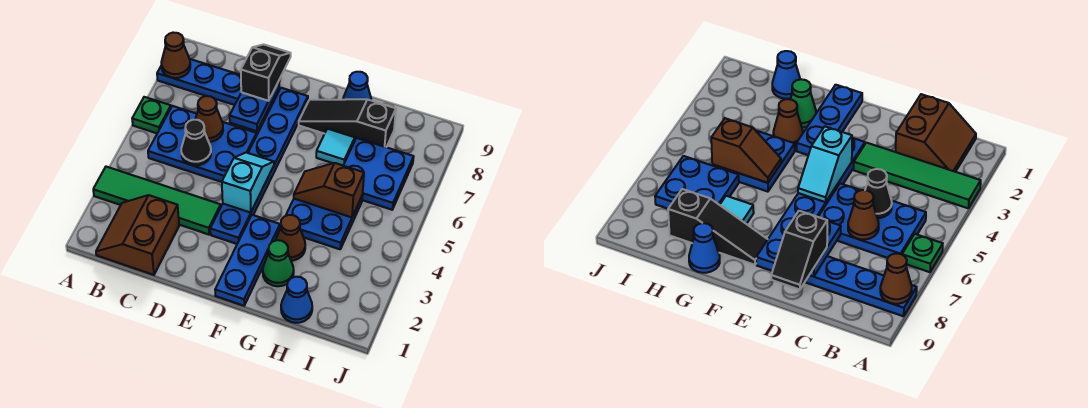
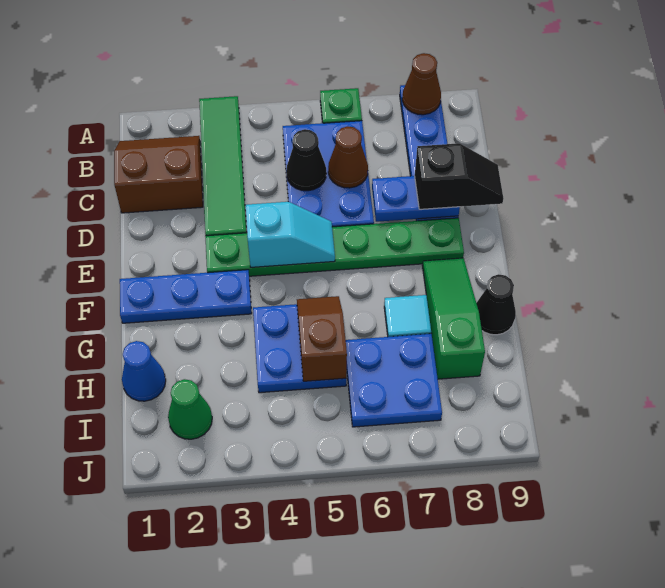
blue 1x6 plate [210,88,308,244] -> green 1x6 plate [205,218,464,276]
black 1x3 slope [299,99,396,147] -> green 1x3 slope [422,258,485,379]
green 1x1 cone [263,240,294,286] -> green 1x1 cone moved to [168,379,212,439]
brown 1x1 cone [276,215,305,261] -> none
blue 1x1 cone [343,72,371,100] -> black 1x1 cone [477,274,516,335]

